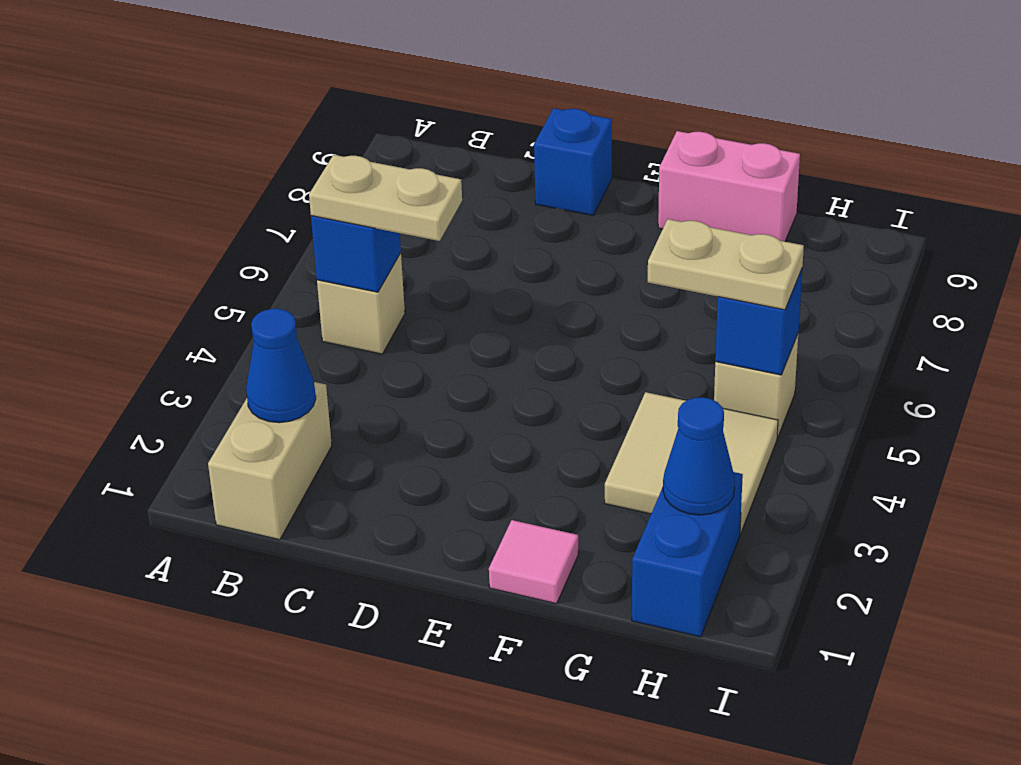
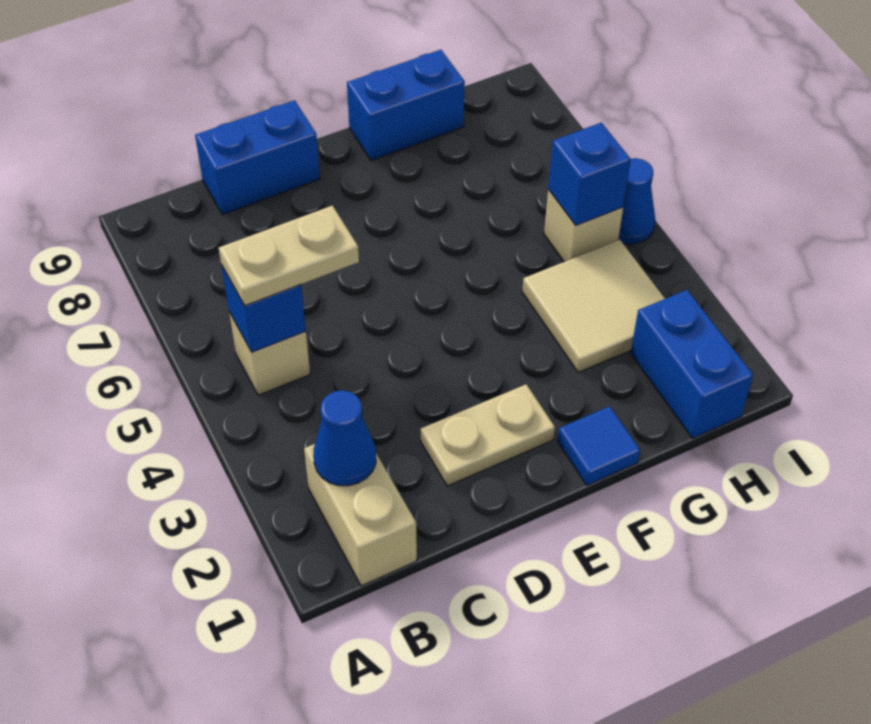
blue 1x1 brick [534,108,612,215] -> blue 1x2 brick [195,100,320,215]
pink 1x1 tile [489,520,578,604] -> blue 1x1 tile [558,406,640,485]
pink 1x2 brick [658,131,800,242] -> blue 1x2 brick [347,50,465,161]
tan 1x2 plate [648,219,804,310] -> tan 1x2 plate moved to [420,384,555,486]
blue 1x1 cone [663,397,735,515] -> blue 1x1 cone moved to [618,158,655,244]

